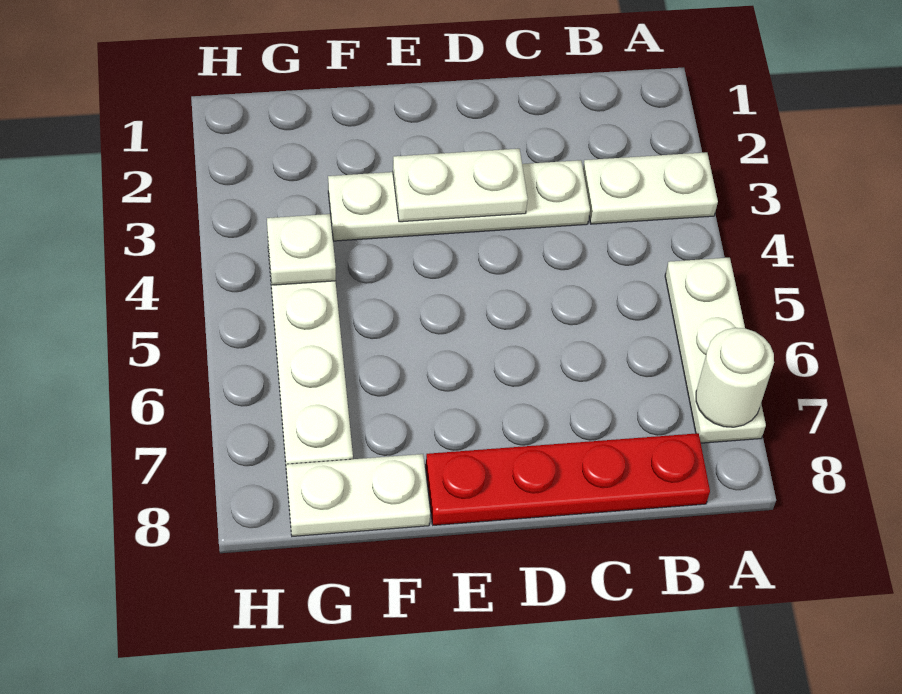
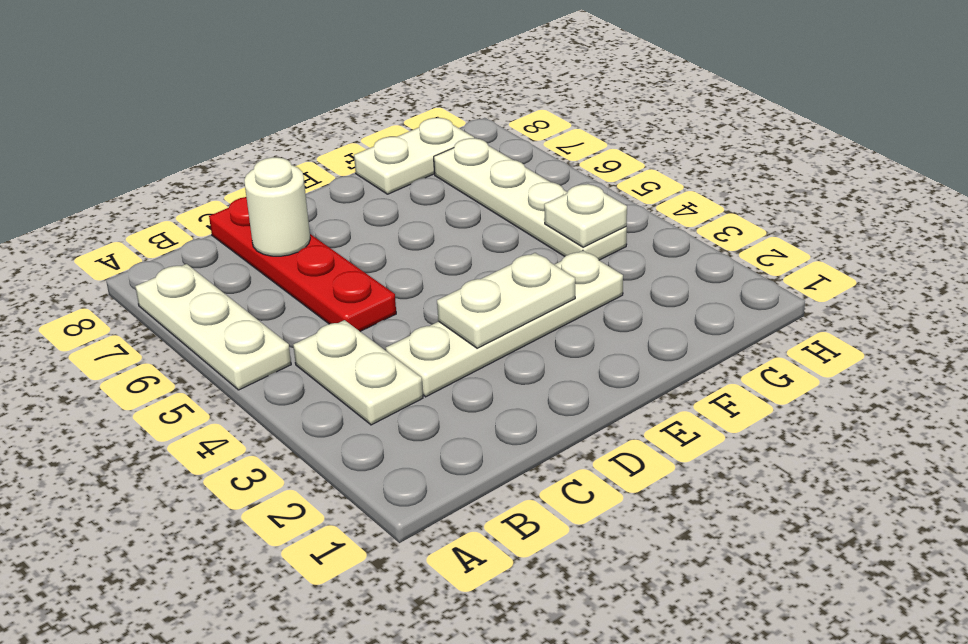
white 1x2 plate [583,152,718,224] -> white 1x2 plate turned to [293,320,423,425]
white 1x1 round brick [696,328,774,427] -> white 1x1 round brick moved to [244,157,310,256]
red 1x4 plate [426,433,710,525] -> red 1x4 plate turned to [209,197,396,331]

